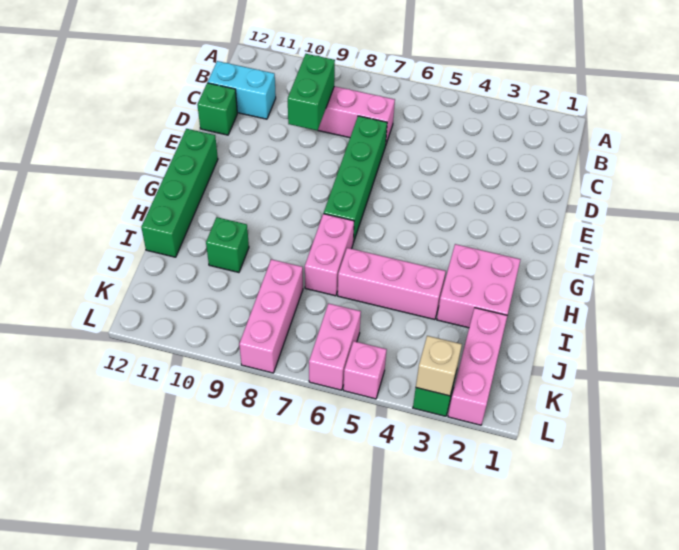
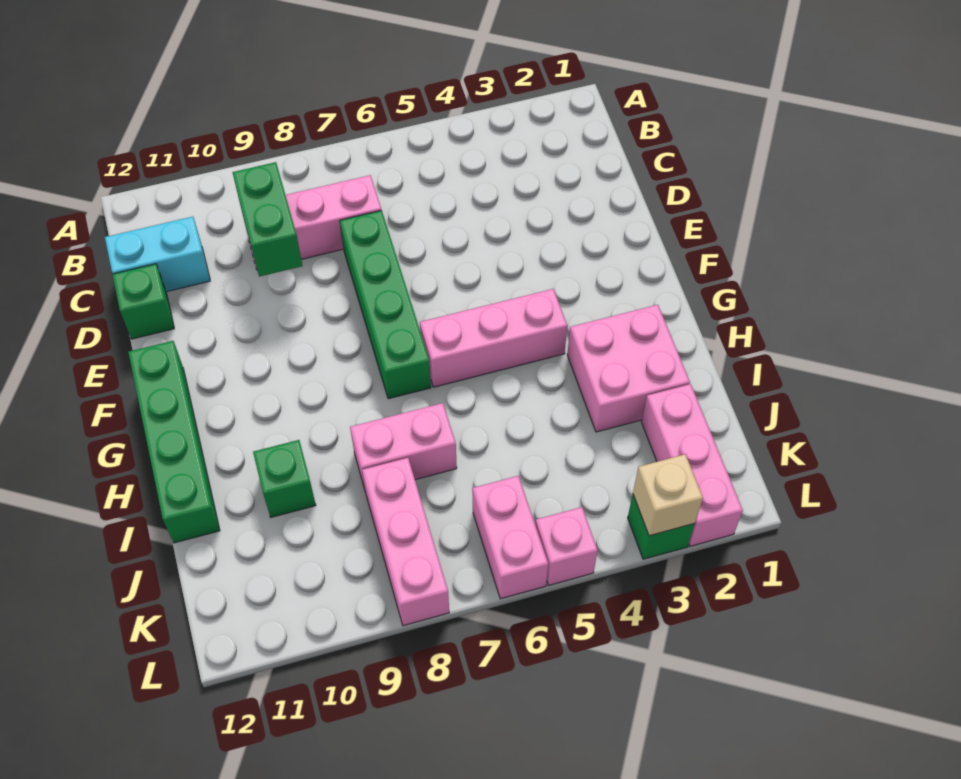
pink 1x2 brick [305,214,354,296] -> pink 1x2 brick turned to [350,403,457,489]
pink 1x3 brick [338,248,446,320] -> pink 1x3 brick moved to [420,289,567,387]

